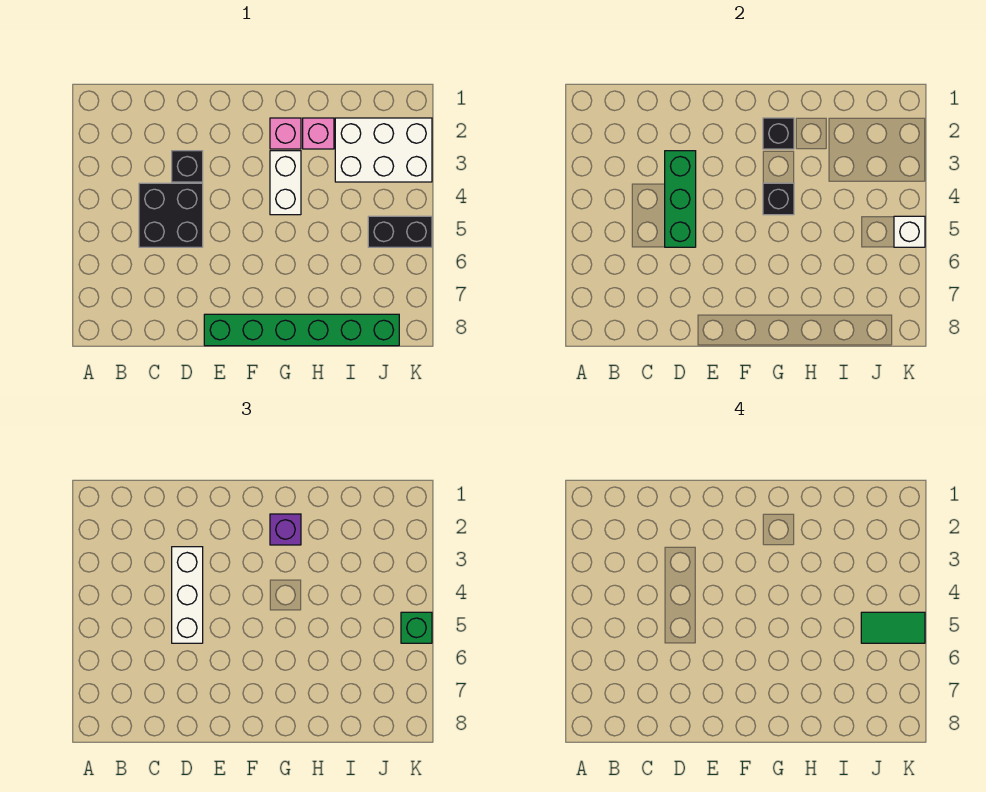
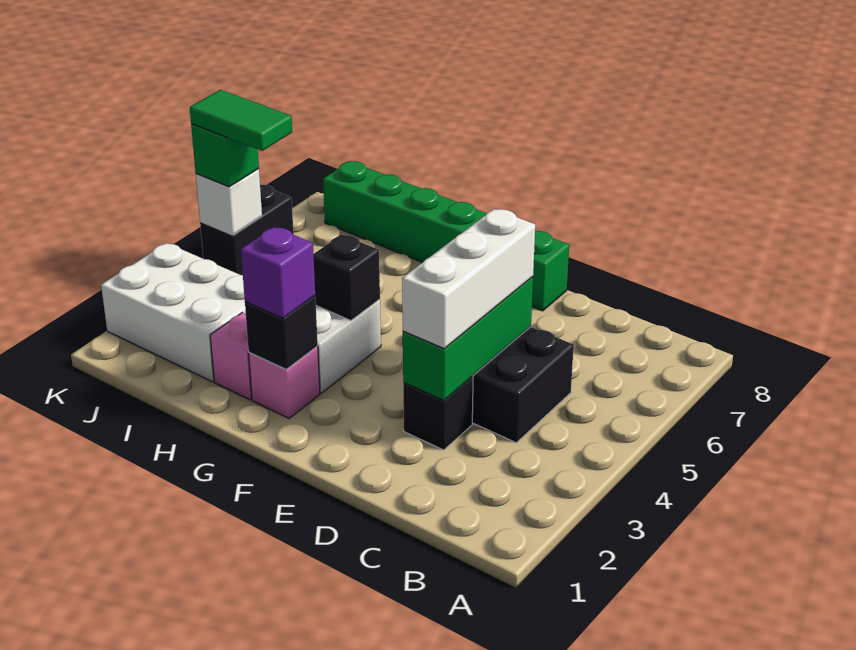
black 1x2 brick [368,216,432,247] -> black 1x2 brick turned to [200,185,294,275]

